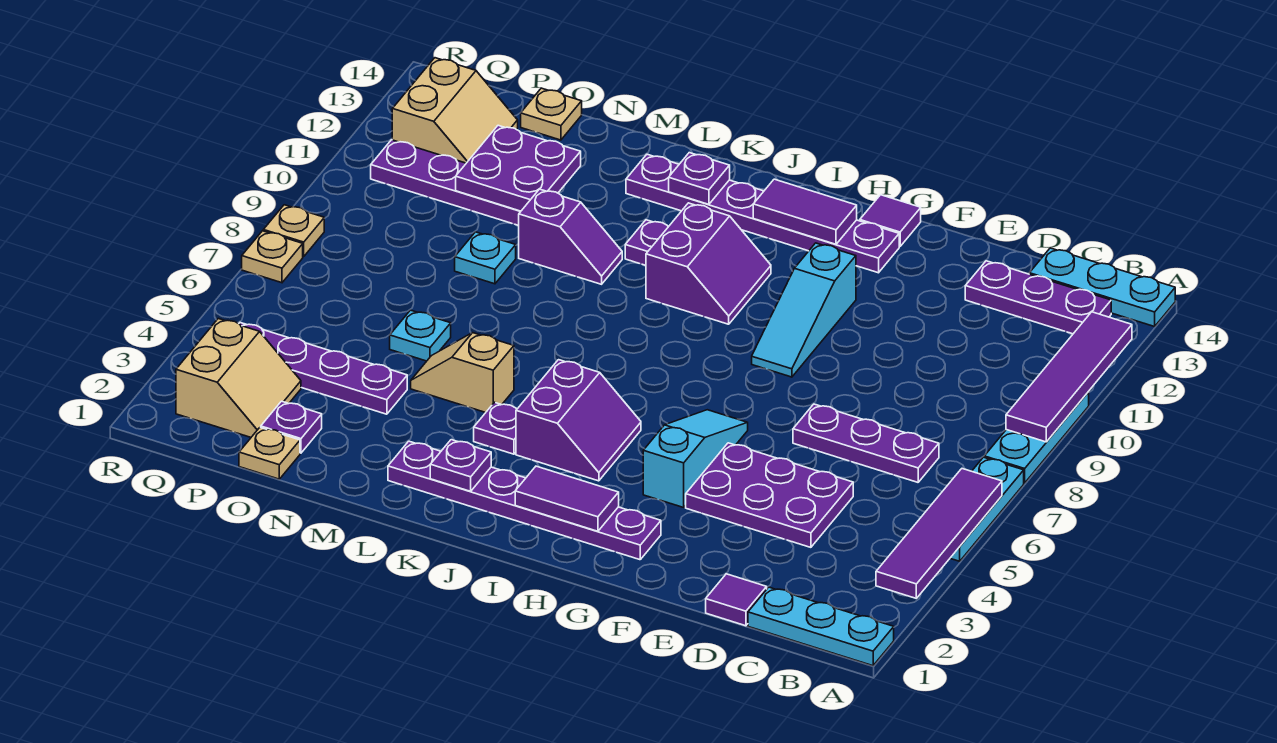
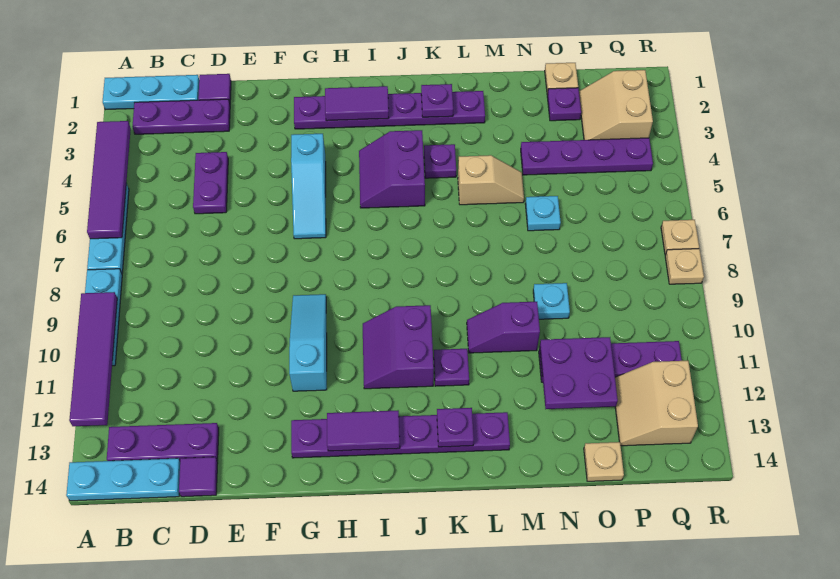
purple 1x3 plate [793,404,939,482] -> purple 1x3 plate moved to [132,99,230,134]
purple 2x3 plate [686,443,853,547] -> purple 1x2 plate [193,152,228,214]
purple 1x1 tile [860,195,921,247] -> purple 1x1 tile moved to [179,457,218,497]

